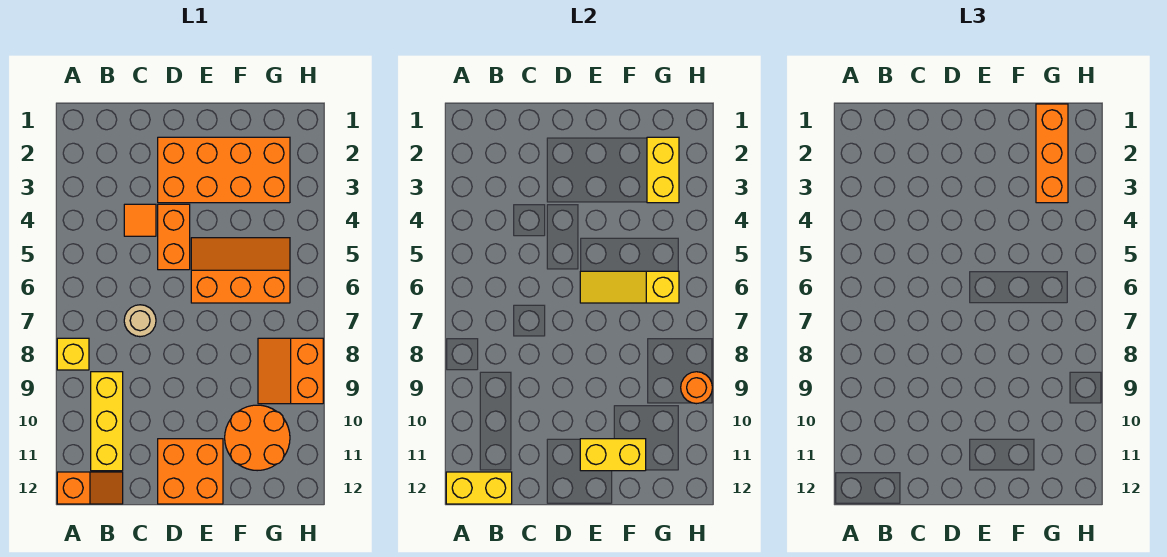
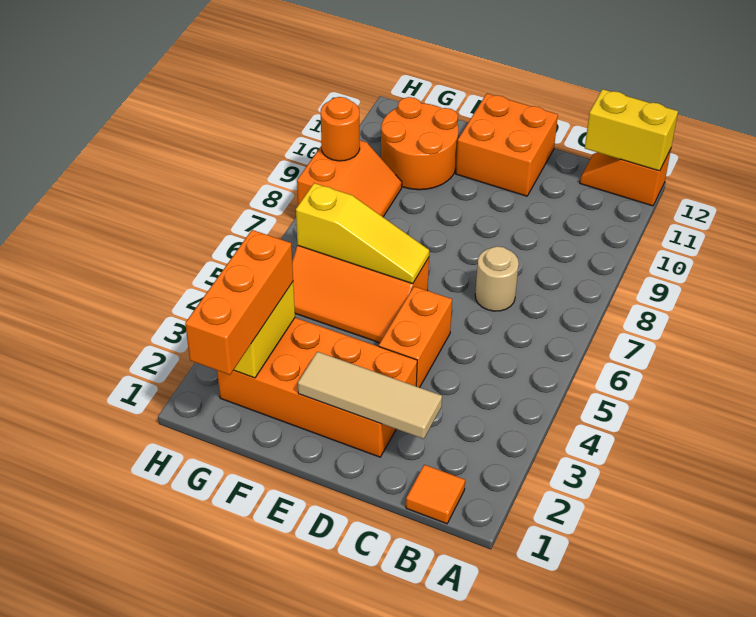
yellow 1x1 brick [57,338,89,370] -> none
yellow 1x3 brick [91,372,123,471] -> none
none -> tan 1x3 tile [298,352,442,439]
orange 1x1 tile [124,204,156,236] -> orange 1x1 tile moved to [406,465,465,524]
yellow 1x2 brick [580,439,646,471] -> none

